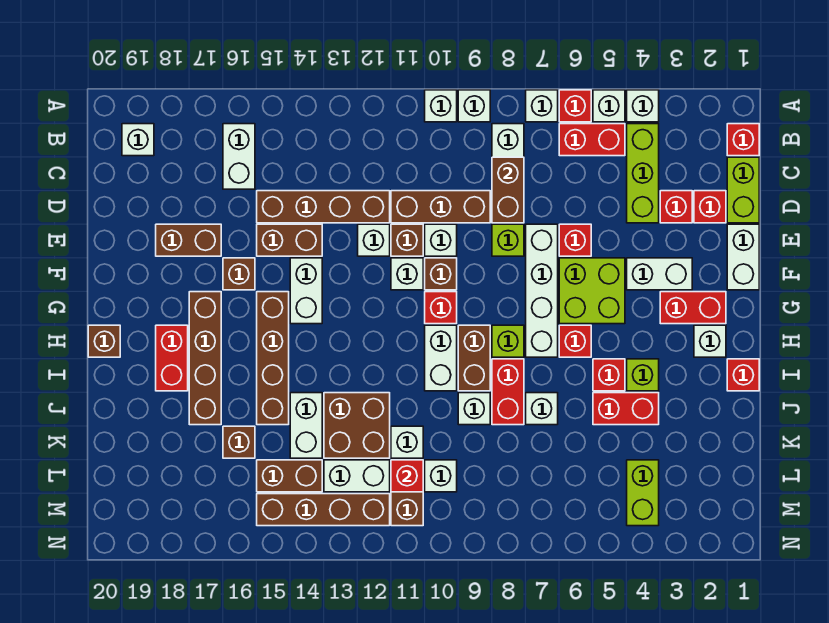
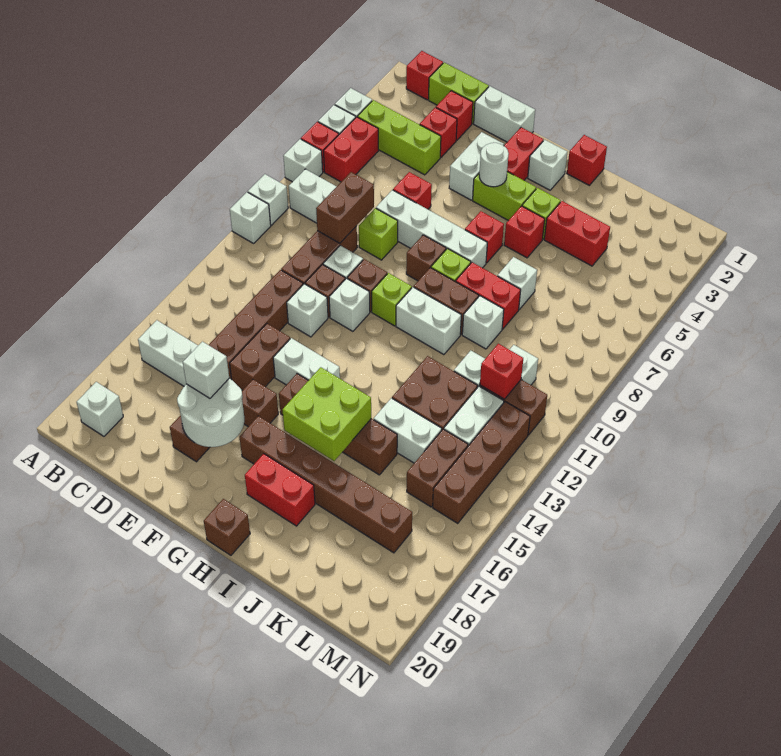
brown 1x2 brick [492,157,524,223] -> brown 1x2 brick turned to [316,172,374,243]
none -> white 2x2 round brick [177,378,244,447]
none -> white 1x1 brick [183,341,229,398]
lime 2x2 brick [559,258,625,324] -> lime 2x2 brick moved to [283,367,371,461]
none -> white 1x1 round brick [479,143,509,187]
red 1x1 brick [425,292,457,324] -> lime 1x1 brick [372,273,412,326]
brown 1x4 brick [189,292,221,425] -> brown 1x6 brick [240,416,412,553]
red 1x2 brick [593,393,659,425] -> red 1x2 brick turned to [544,201,610,266]
brown 1x1 brick [223,426,255,458] -> brown 1x1 brick moved to [406,235,446,281]
lime 1x2 brick [627,460,659,526] -> lime 1x2 brick moved to [473,172,536,221]

